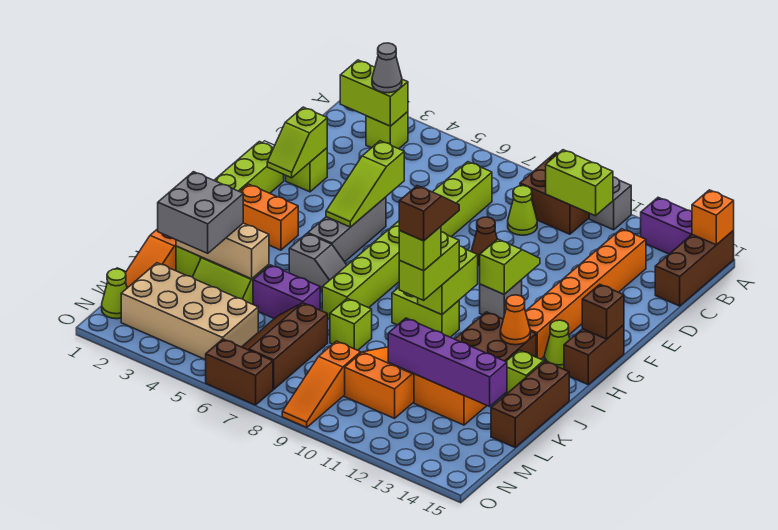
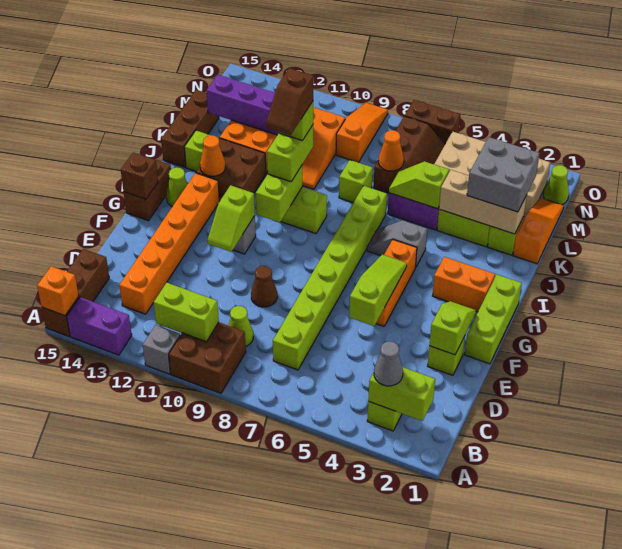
grey 1x3 brick [308,197,386,262] -> orange 1x3 brick [376,240,417,326]
none -> lime 1x2 slope [389,161,449,209]
none -> orange 1x1 cone [378,130,404,171]

